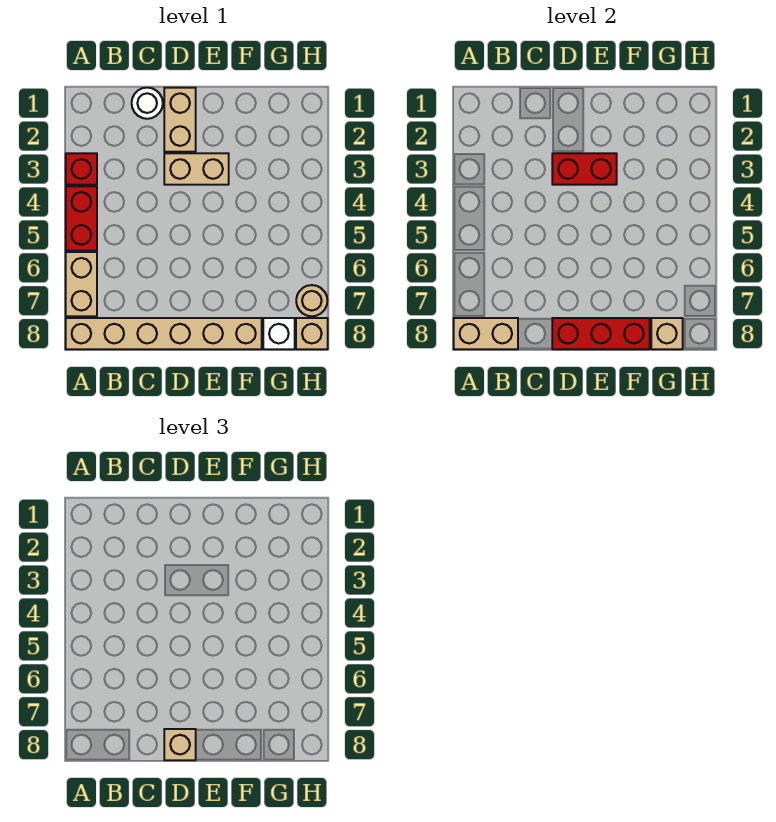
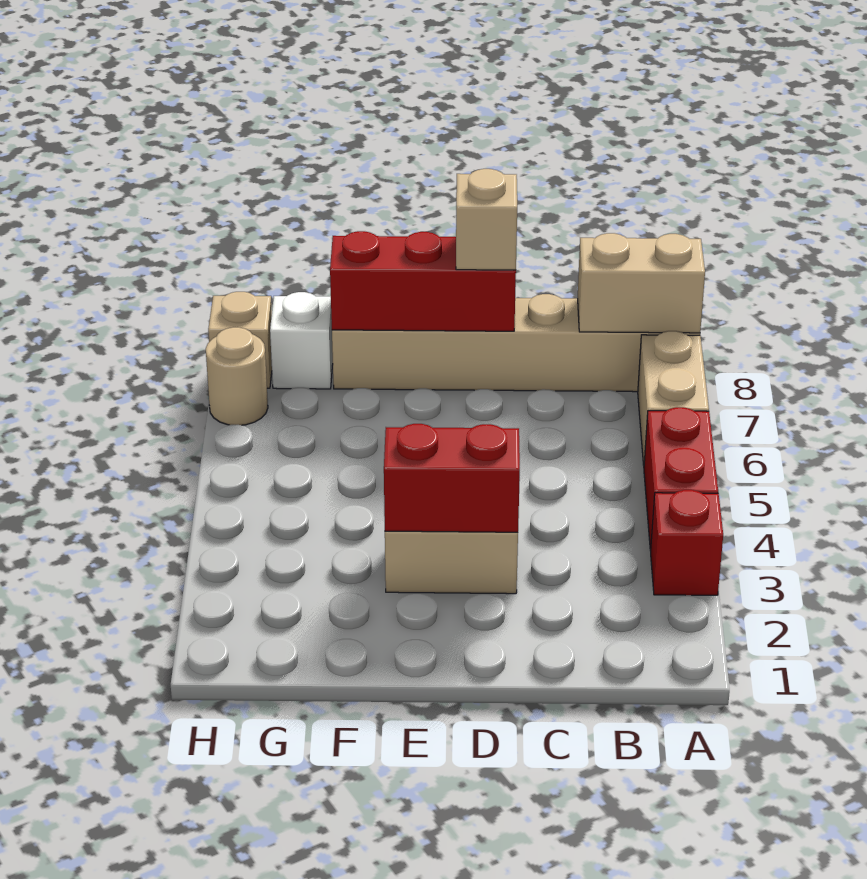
white 1x1 round brick [132,88,163,119] -> none
tan 1x2 brick [164,88,196,152] -> none
tan 1x1 brick [651,318,683,349] -> none

